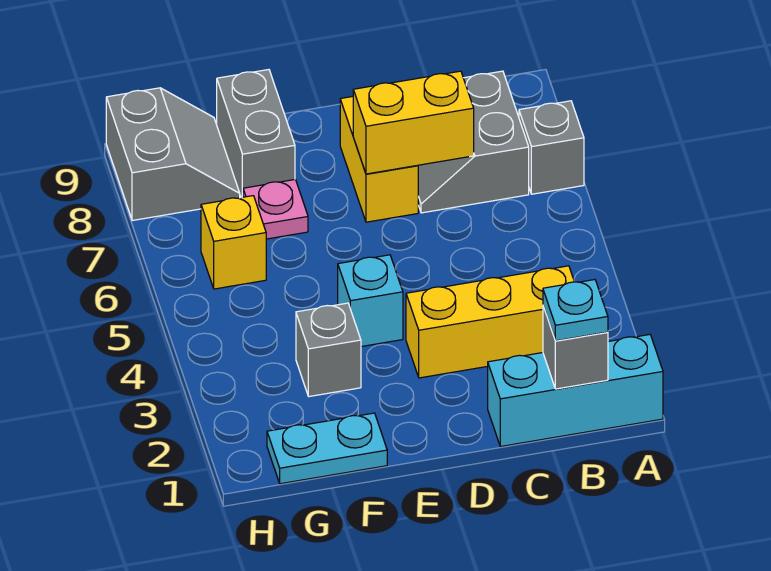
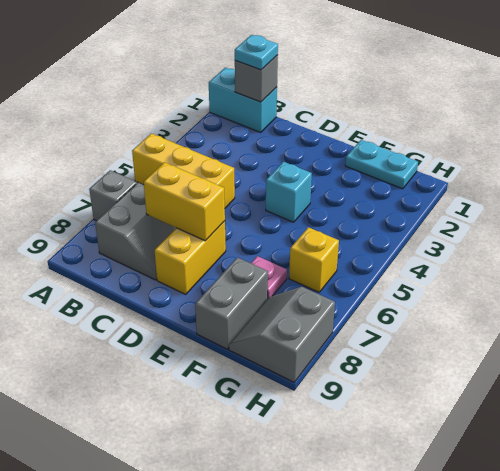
cyan 1x3 brick [488,335,663,447] -> cyan 1x2 brick [209,68,277,132]
yellow 1x3 brick [406,266,574,378] -> yellow 1x3 brick moved to [132,133,235,208]
grey 1x1 brick [296,303,361,396] -> none

